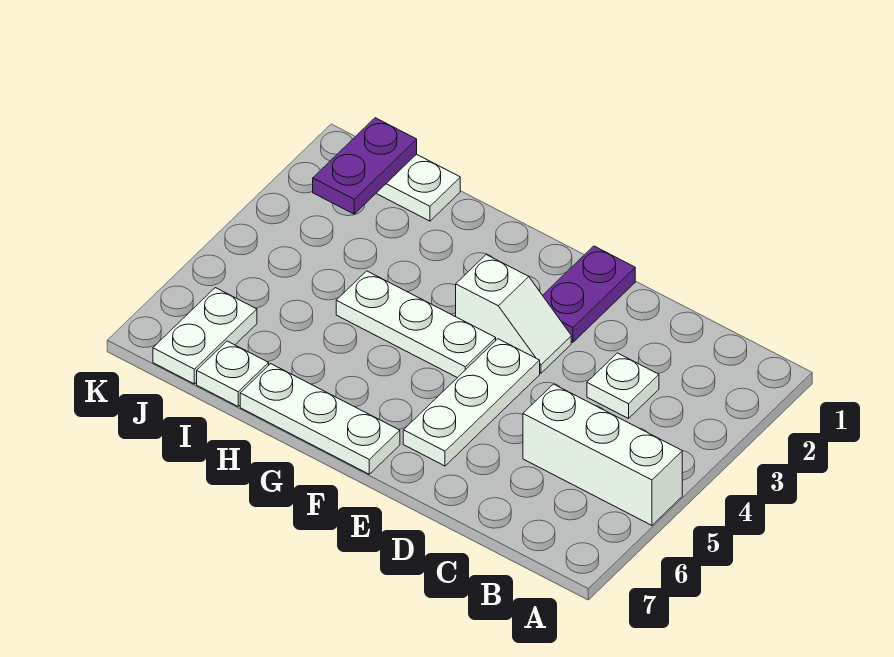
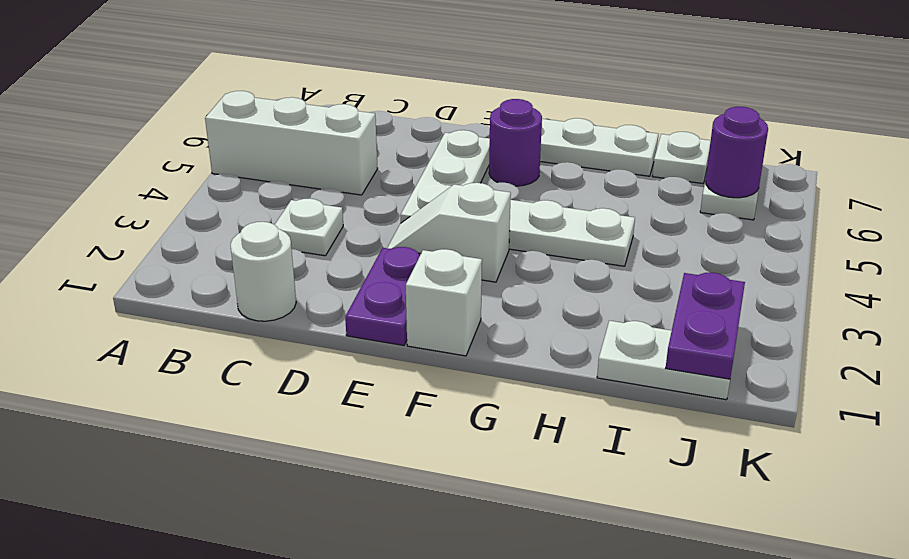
none -> white 1x1 round brick [230,222,296,321]
none -> white 1x1 brick [406,249,482,356]
none -> purple 1x1 round brick [489,99,542,186]
none -> purple 1x1 round brick [706,107,768,198]

